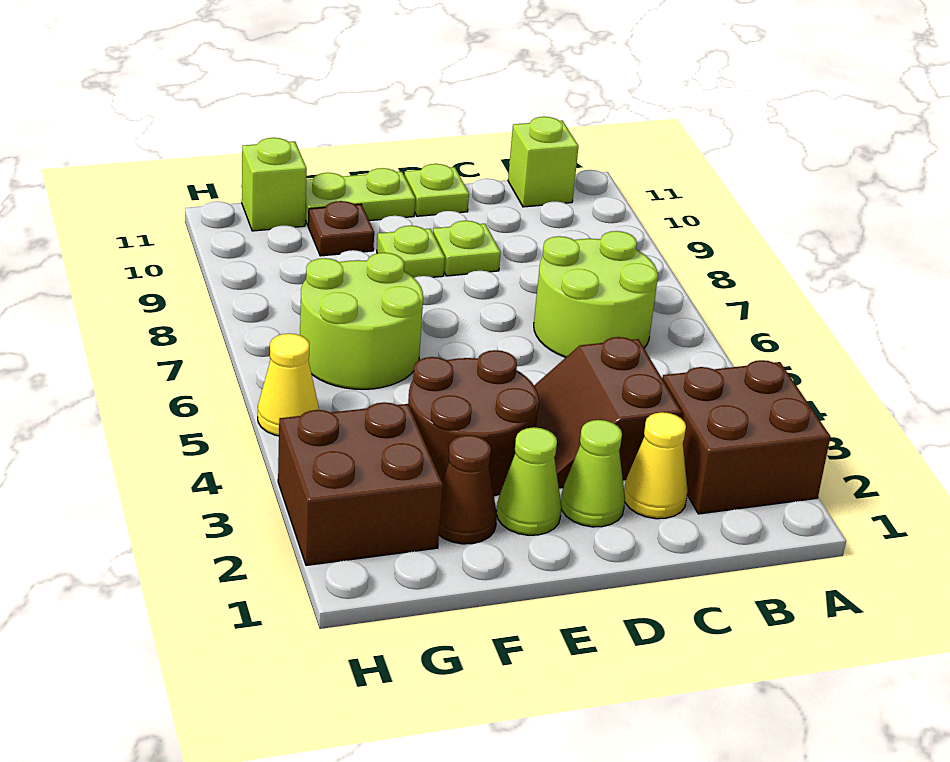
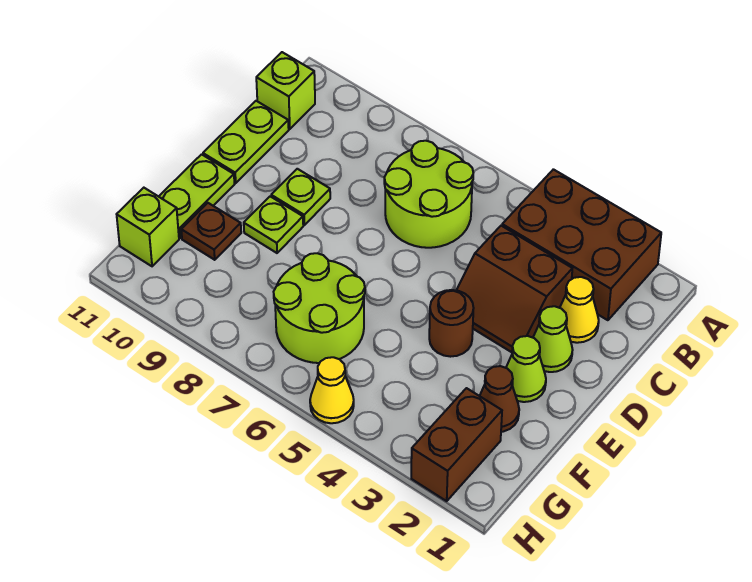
brown 2x2 brick [663,360,830,514] -> brown 2x3 brick [502,169,661,320]
lime 1x1 plate [404,164,469,216] -> lime 1x2 plate [203,101,289,183]
brown 2x2 round brick [408,350,539,496] -> brown 1x1 round brick [429,290,474,357]
brown 2x2 brick [278,402,443,565] -> brown 1x2 brick [411,388,502,501]

